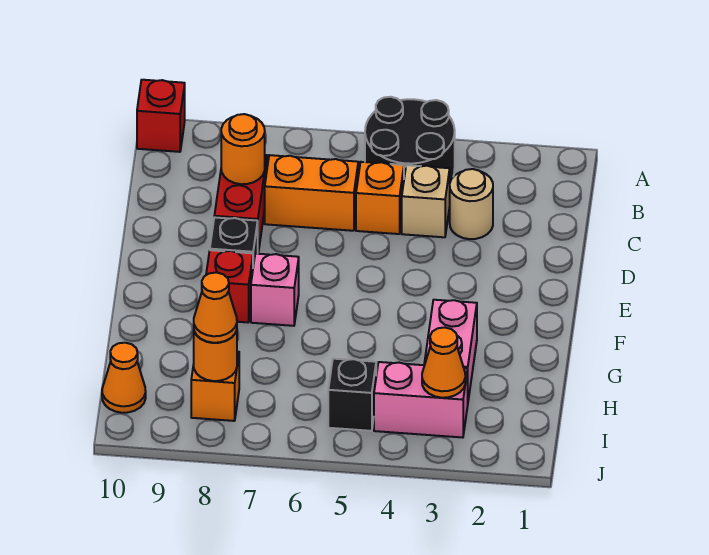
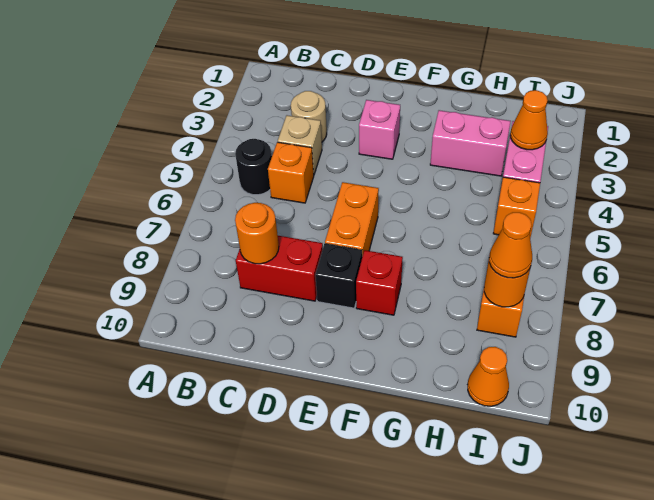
black 2x2 round brick [365,97,455,182] -> black 1x1 round brick [235,139,272,195]
red 1x1 brick [137,80,185,152] -> none
orange 1x2 brick [265,155,358,231] -> orange 1x2 brick moved to [325,182,379,256]
pink 1x1 brick [251,254,299,326] -> pink 1x1 brick moved to [359,100,400,159]
black 1x1 brick [328,359,376,431] -> orange 1x1 brick [493,177,540,238]

